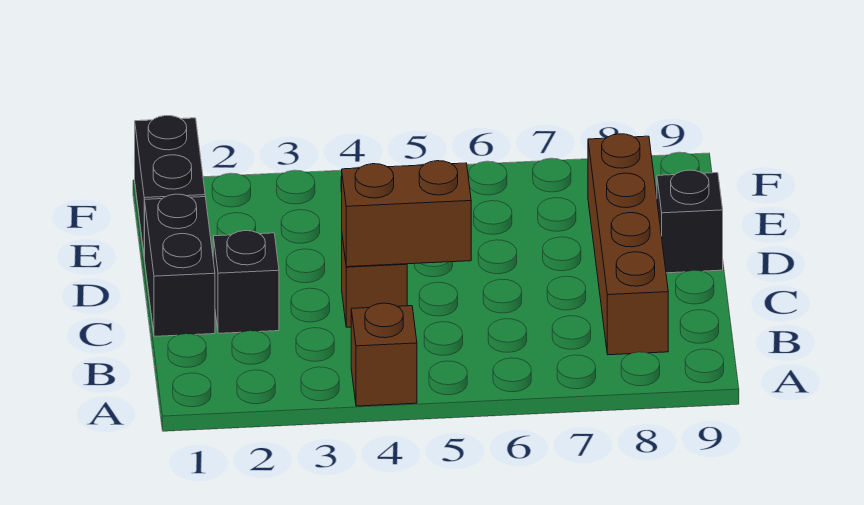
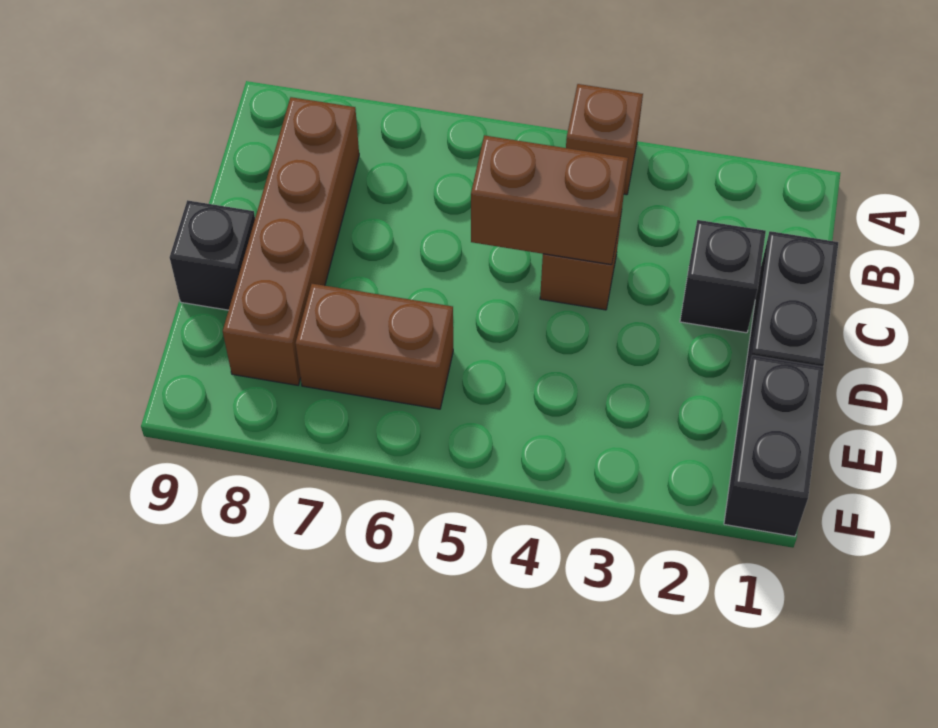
none -> brown 1x2 brick [296,284,453,409]

